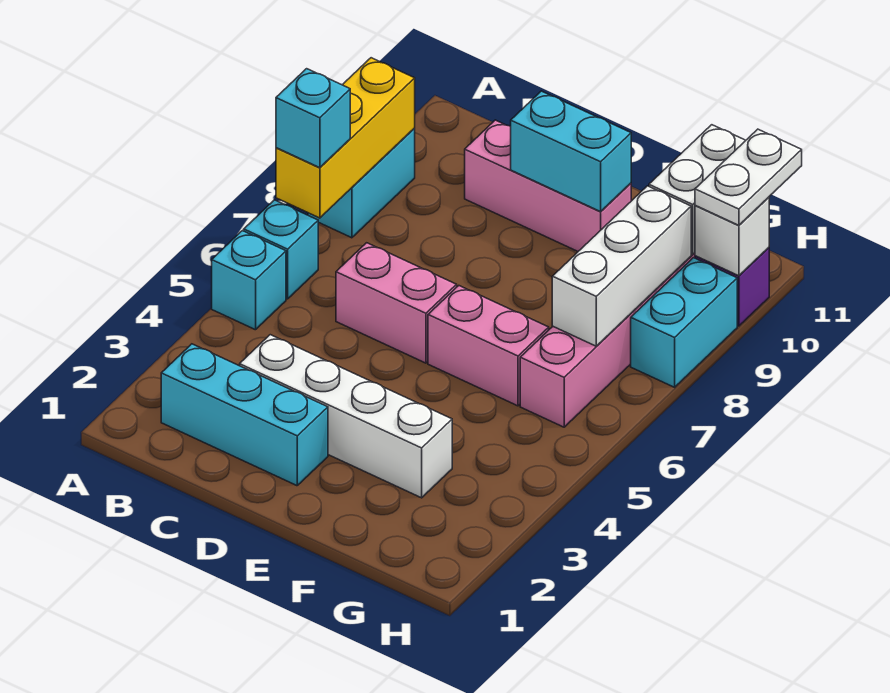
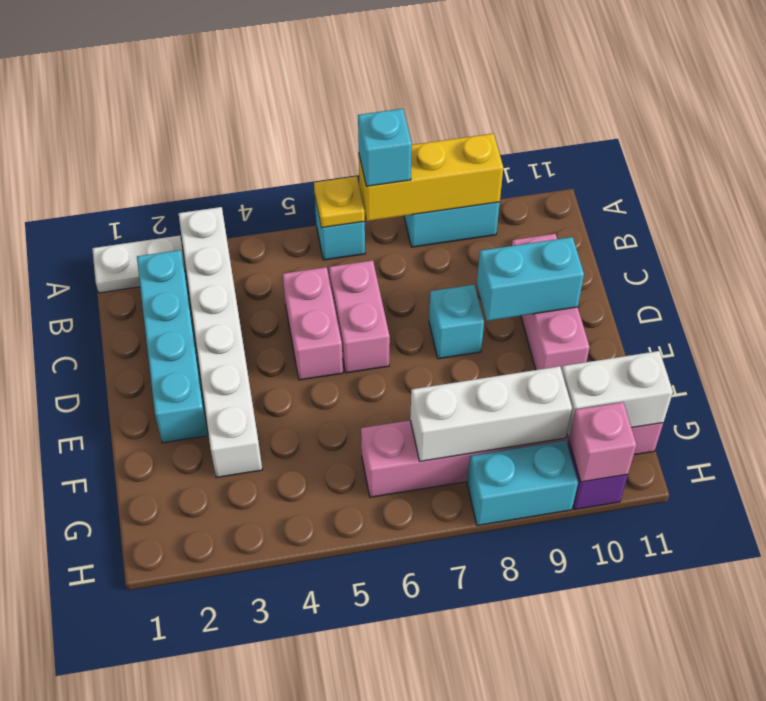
cyan 1x1 brick [212,231,286,330] -> cyan 1x1 brick moved to [429,285,484,359]
none -> yellow 1x1 plate [314,176,365,228]
cyan 1x3 brick [161,344,328,486] -> cyan 1x4 brick [137,250,208,443]
white 1x4 brick [240,335,452,498] -> white 1x6 brick [178,207,262,477]
cyan 1x2 brick [511,91,631,212] -> cyan 1x2 brick turned to [477,237,584,321]
pink 1x2 brick [428,286,549,406] -> pink 1x2 brick moved to [283,267,343,380]
white 1x1 brick [695,197,769,276] -> pink 1x1 brick [569,402,637,482]
white 1x2 plate [695,129,802,225] -> white 1x2 plate moved to [92,236,186,293]

